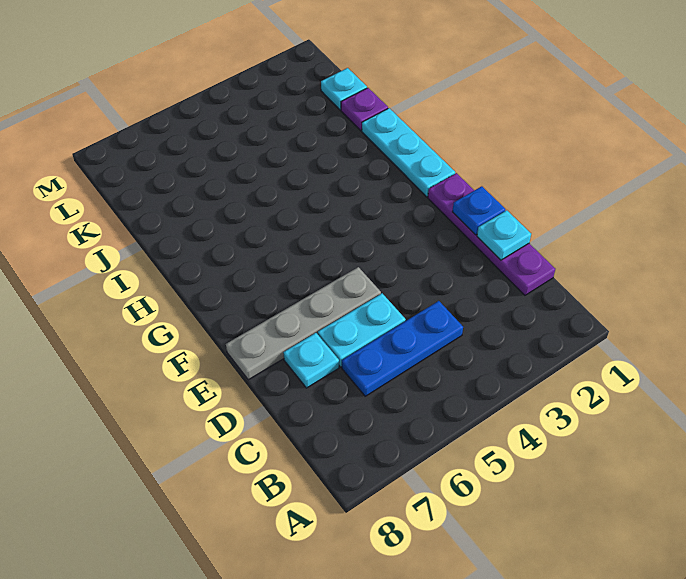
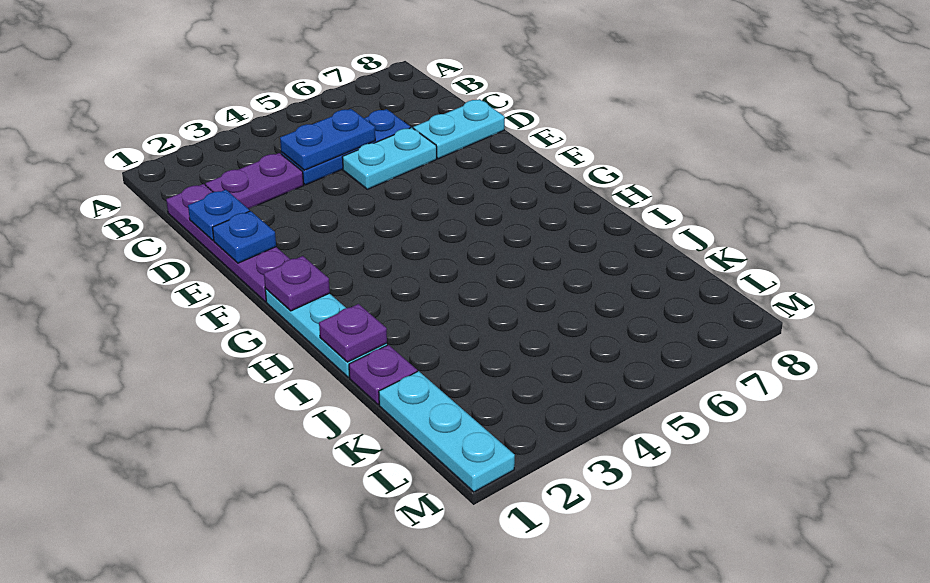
none -> purple 1x2 plate [206,153,304,209]
none -> blue 1x2 plate [280,109,375,170]
cyan 1x1 plate [477,210,531,260] -> blue 1x1 plate [188,190,250,240]
cyan 1x1 plate [283,333,339,388] -> cyan 1x2 plate [413,99,505,159]
grey 1x4 plate [226,267,381,380] -> none
none -> purple 1x1 plate [264,256,330,311]
none -> purple 1x1 plate [319,304,387,362]
cyan 1x1 plate [321,68,367,110] -> cyan 1x3 plate [379,371,515,492]

